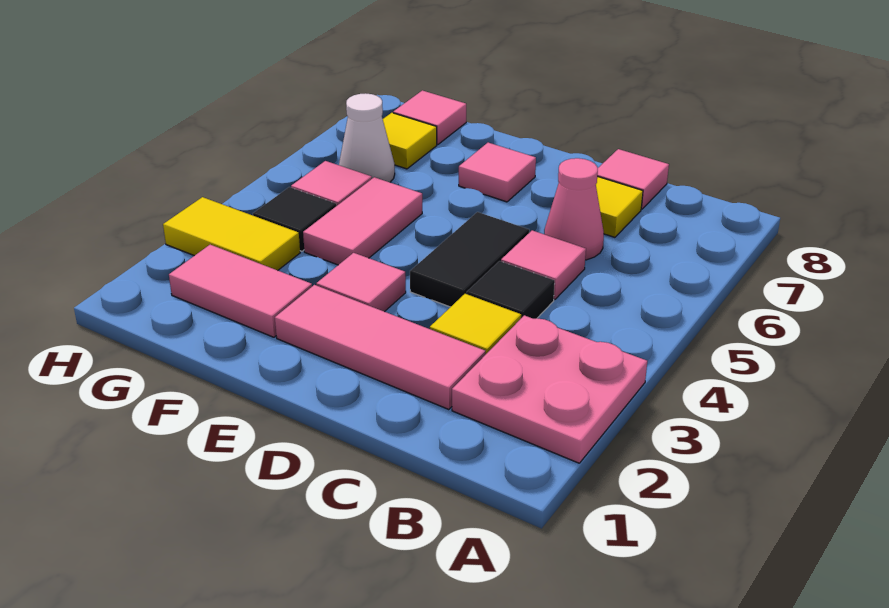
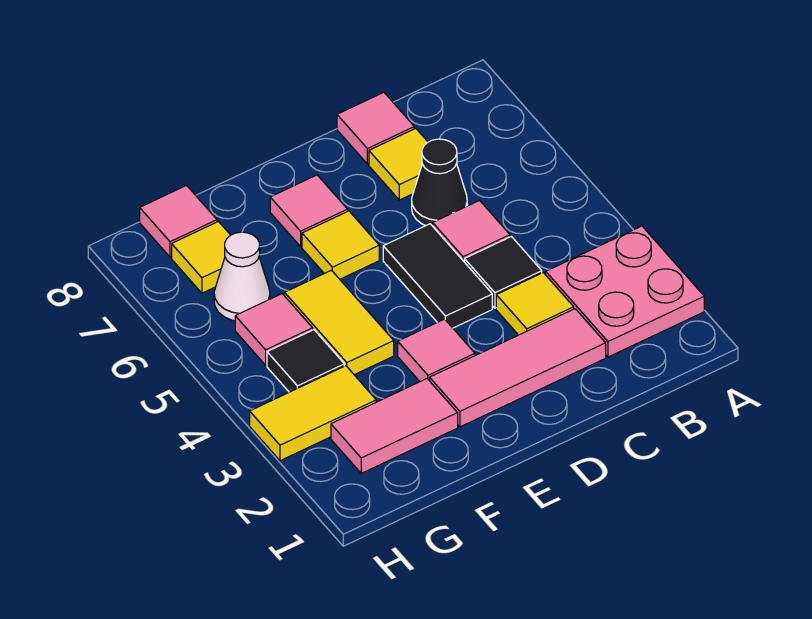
pink 1x1 cone [544,158,604,260] -> black 1x1 cone [412,139,467,226]
none -> yellow 1x1 tile [302,211,379,279]
pink 1x2 tile [303,177,422,265] -> yellow 1x2 tile [285,270,394,375]

